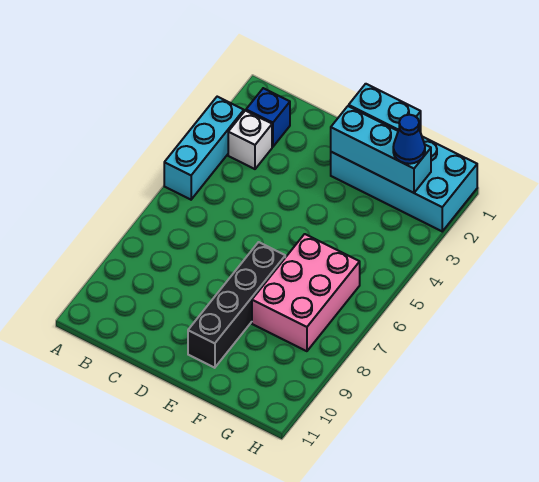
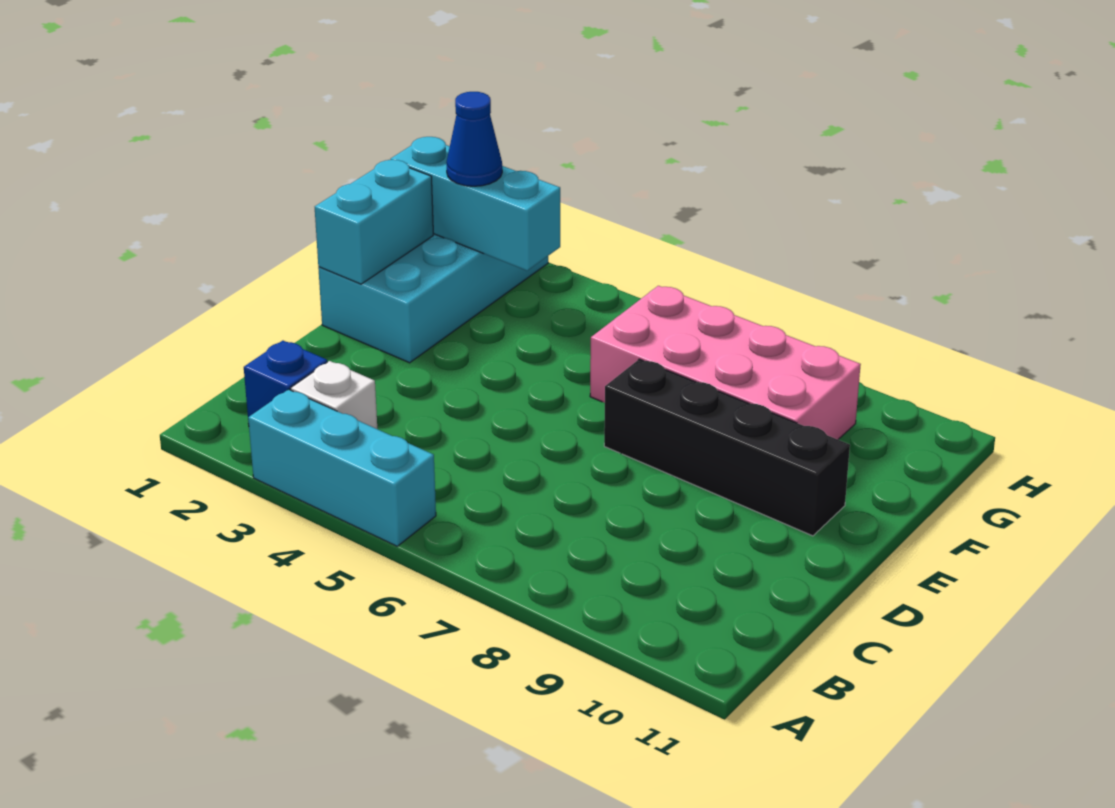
cyan 1x3 brick [331,106,431,193] -> cyan 1x3 brick turned to [390,137,560,271]
pink 2x3 brick [252,234,360,351] -> pink 2x4 brick [590,286,861,439]

